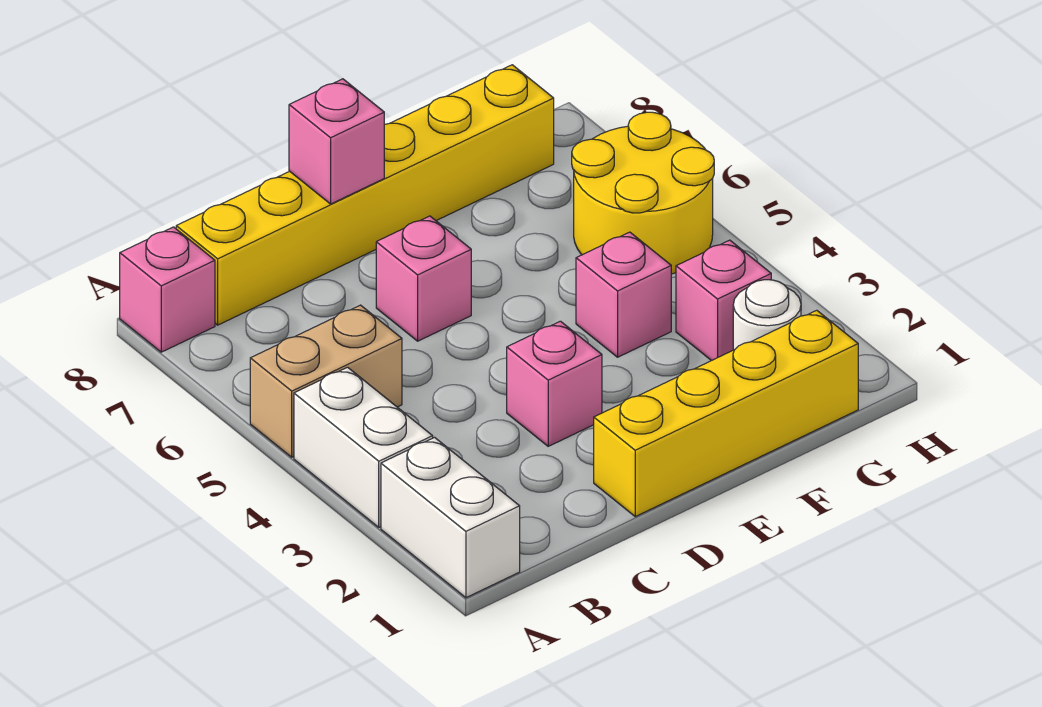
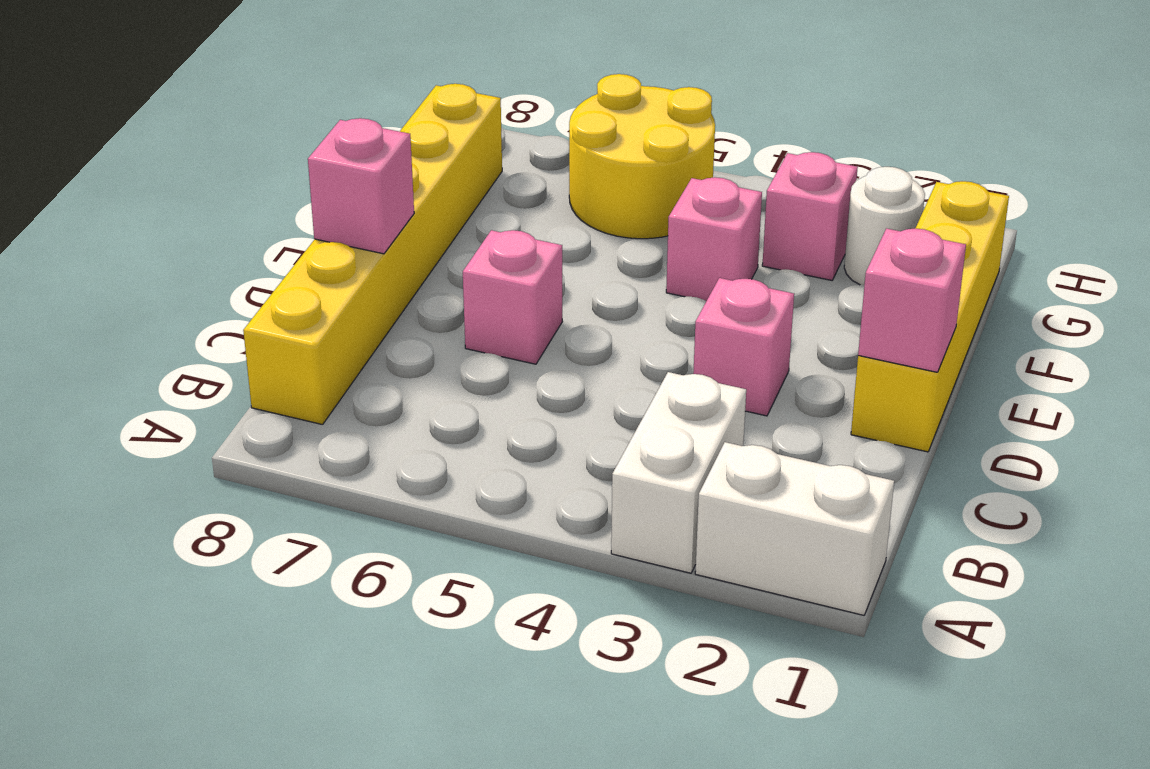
white 1x2 brick [294,367,433,527] -> white 1x2 brick turned to [611,372,746,573]
tan 1x2 brick [250,305,402,457] -> none
pink 1x1 brick [120,227,215,352] -> pink 1x1 brick moved to [858,228,966,372]

